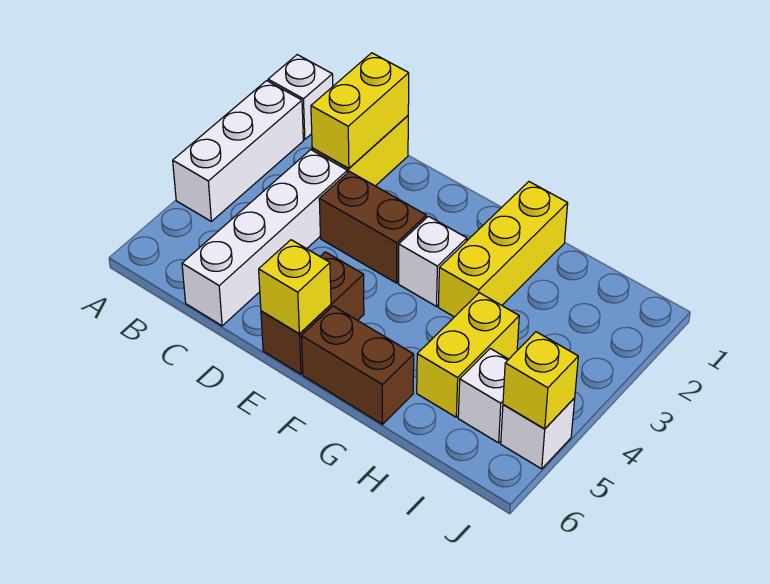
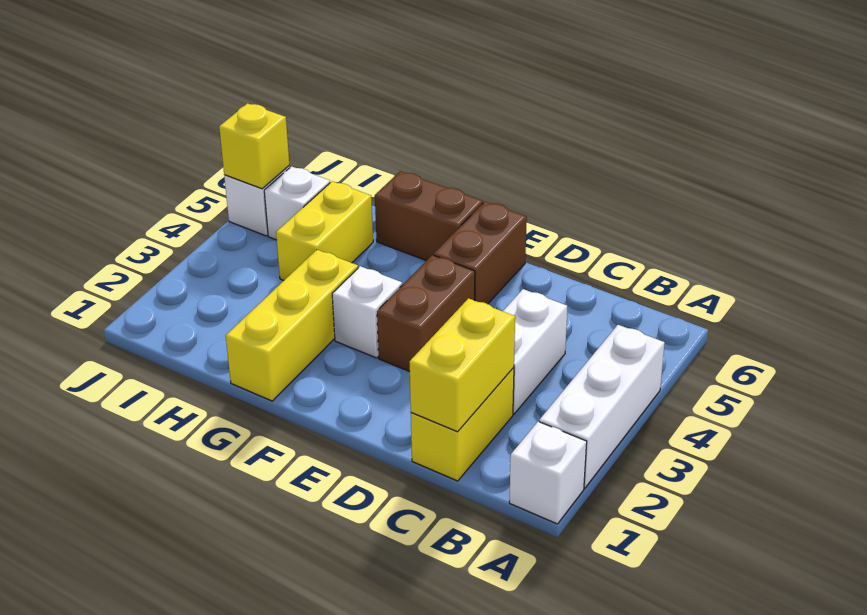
white 1x4 brick [182,150,347,326] -> white 1x2 brick [503,289,567,414]
brown 1x2 brick [319,171,426,283] -> brown 1x2 brick turned to [377,255,475,372]
yellow 1x1 brick [259,240,331,334] -> none

